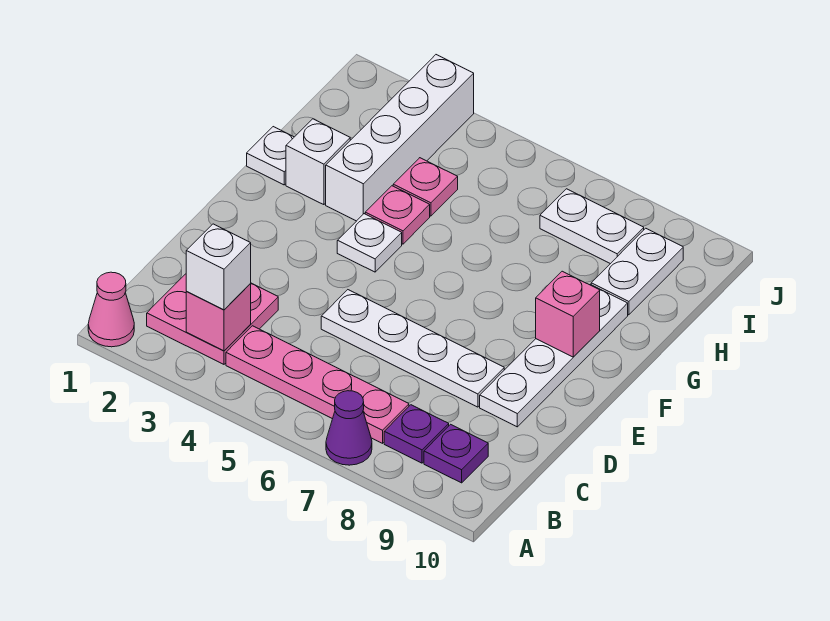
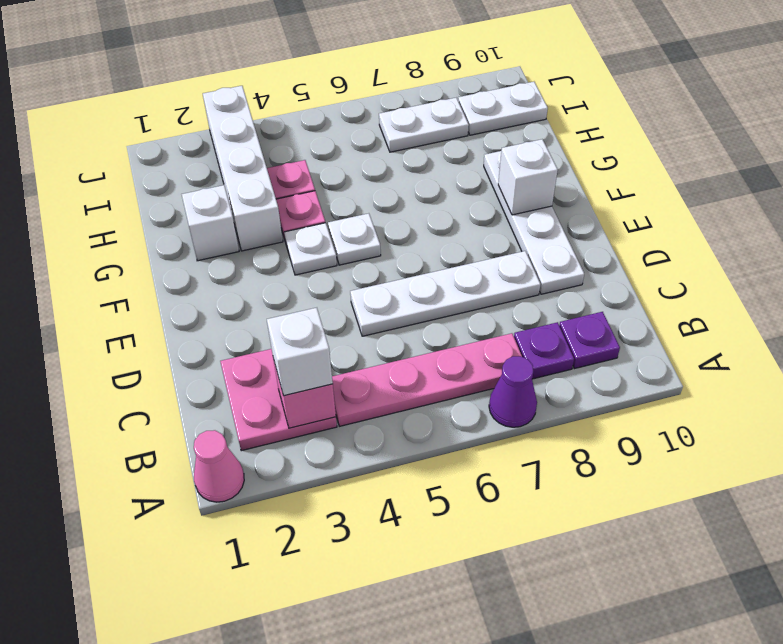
pink 1x1 brick [536,271,600,357] -> white 1x1 brick [498,139,558,215]
white 1x1 plate [247,127,294,185] -> white 1x1 plate moved to [328,213,381,265]
white 1x2 plate [591,228,683,315] -> white 1x2 plate turned to [458,82,548,135]

